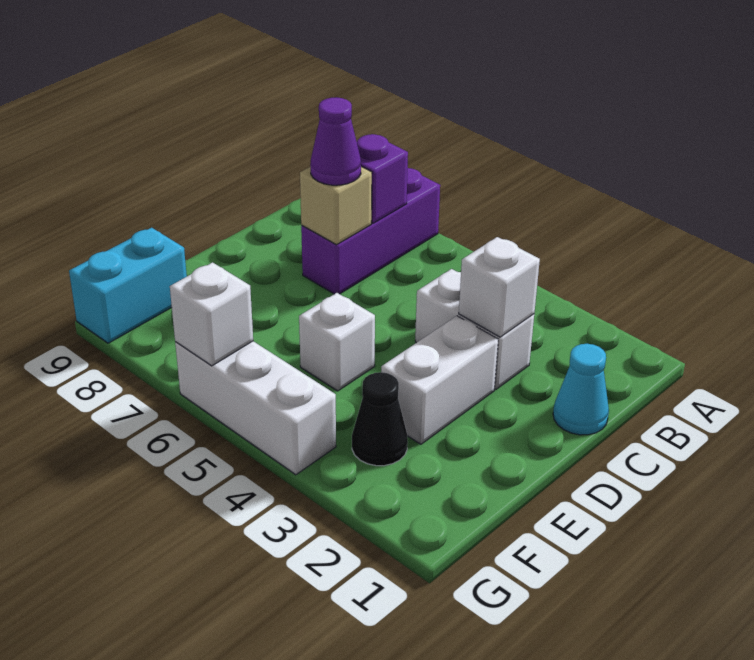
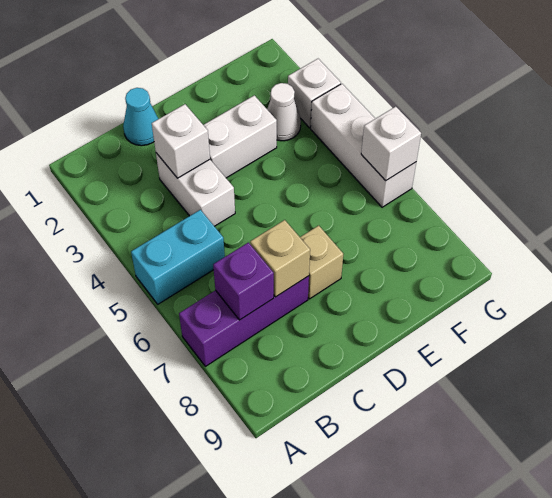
purple 1x1 cone [310,97,361,185] -> none
none -> tan 1x1 brick [300,226,343,299]
white 1x1 brick [299,293,375,391] -> white 1x1 brick moved to [288,59,341,128]
black 1x1 cone [352,372,408,466] -> white 1x1 cone [267,83,301,141]
cyan 1x2 brick [69,228,187,343] -> cyan 1x2 brick moved to [131,210,225,304]

